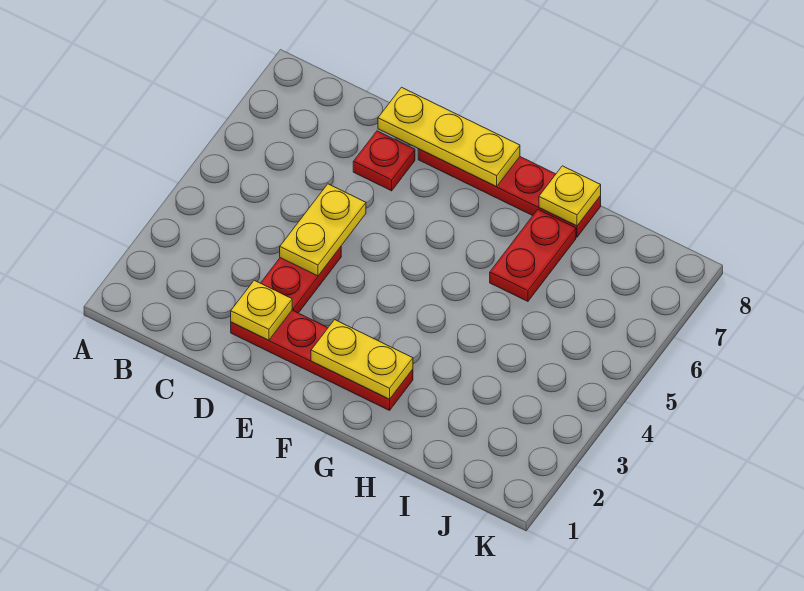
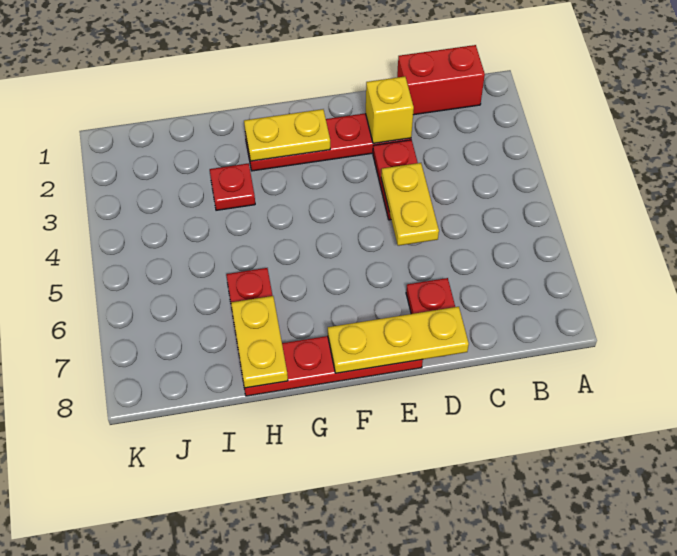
none -> red 1x2 brick [397,45,485,115]
yellow 1x1 plate [231,280,292,340] -> yellow 1x1 brick [366,77,414,143]
none -> red 1x1 plate [210,163,255,210]
yellow 1x1 plate [539,166,601,226] -> yellow 1x2 plate [231,296,288,388]

